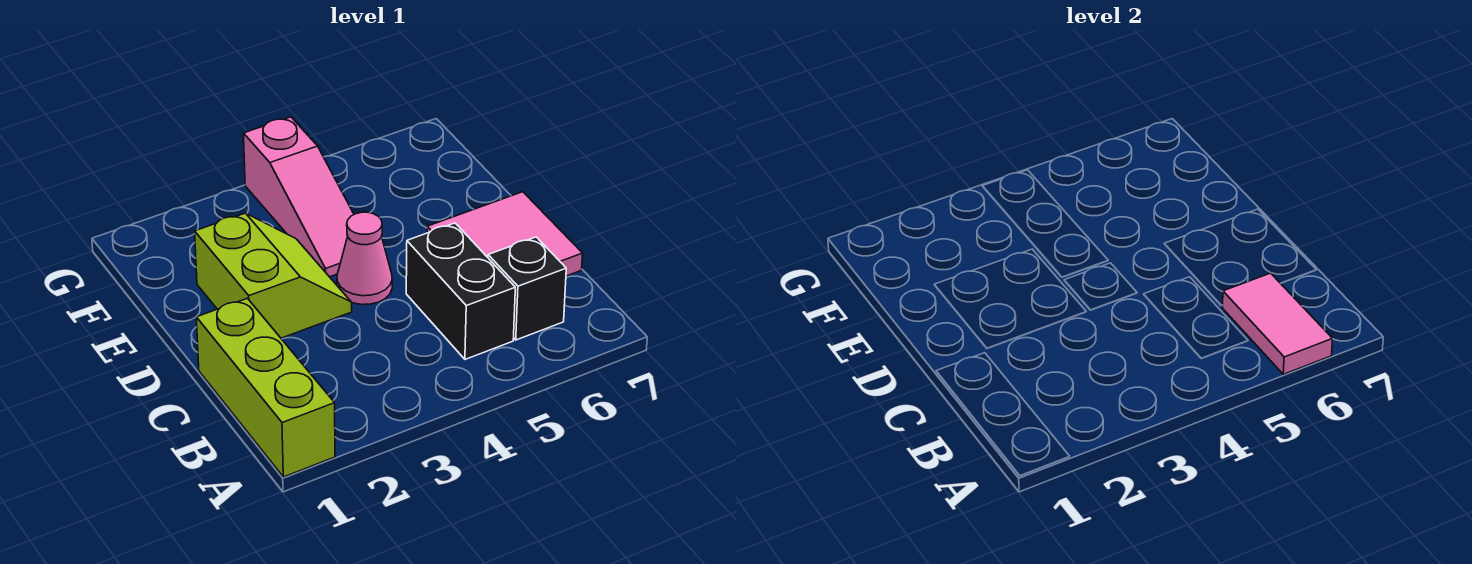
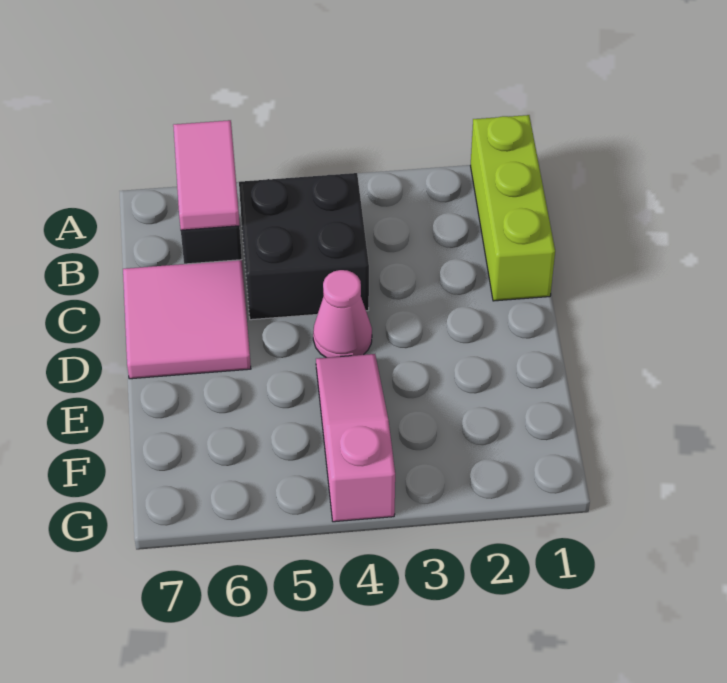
black 1x2 brick [406,223,515,359] -> black 2x2 brick [239,173,369,320]
lime 2x2 slope [195,213,352,338] -> none

